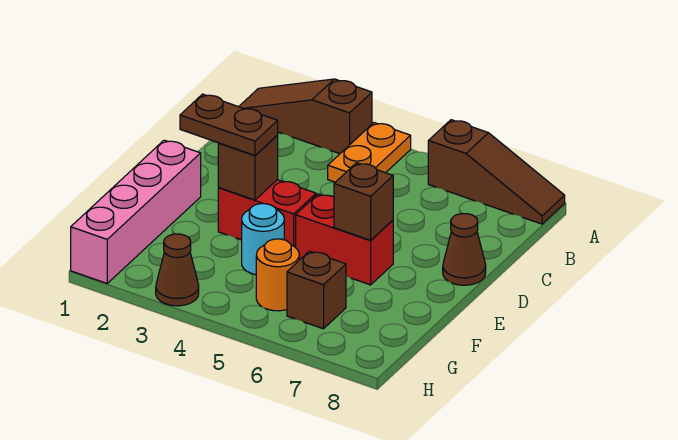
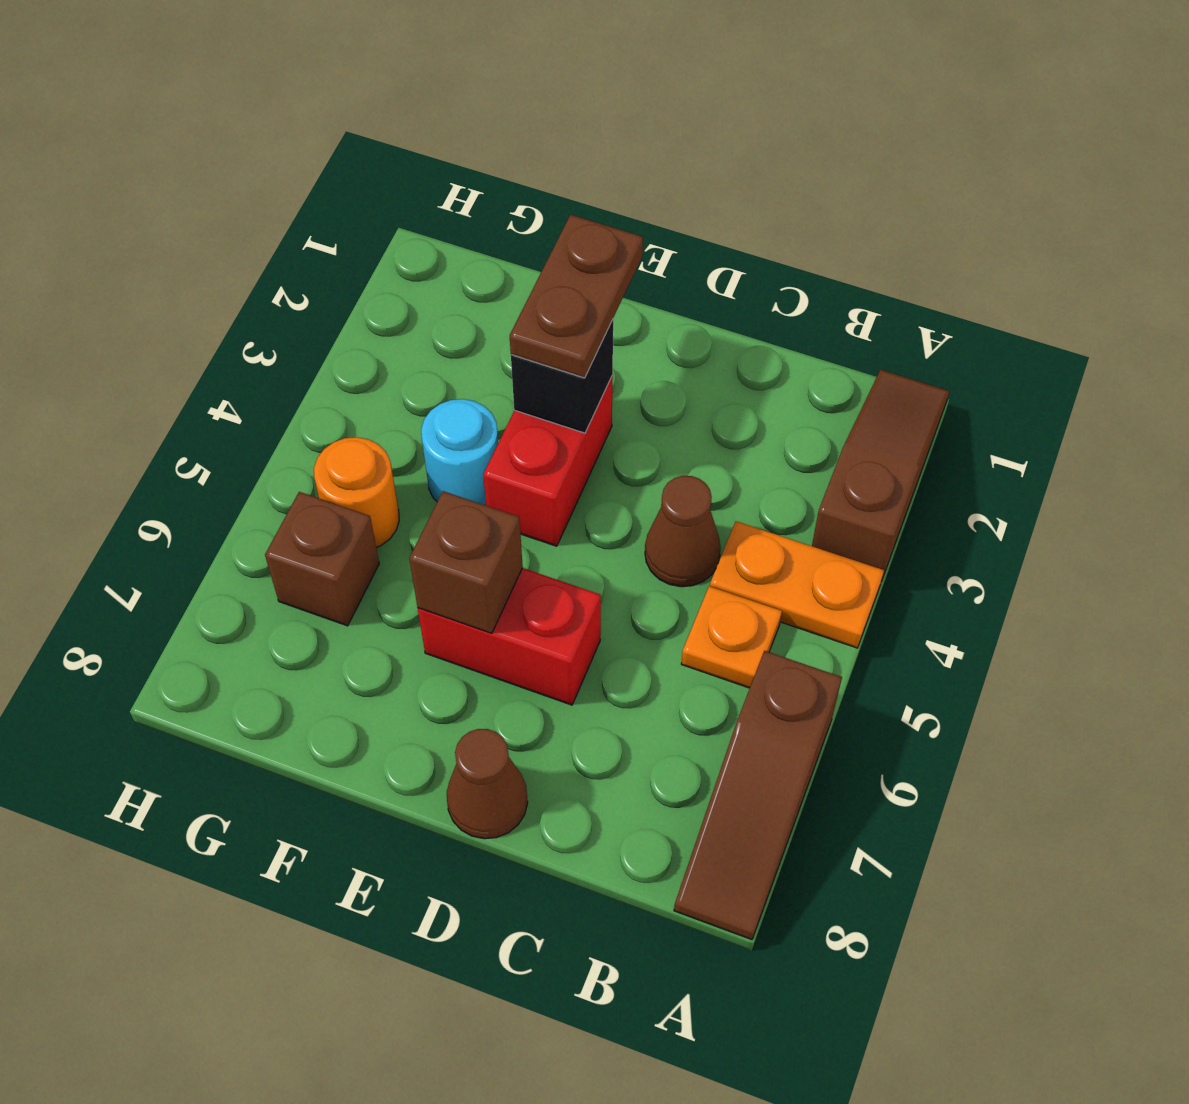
none -> orange 1x1 plate [681,586,782,688]
pink 1x4 brick [71,140,201,283] -> none
brown 1x1 brick [218,135,278,200] -> black 1x1 brick [511,320,613,433]
red 1x2 brick [296,194,393,285] -> red 1x2 brick turned to [418,568,601,705]
brown 1x1 cone [156,234,199,306] -> brown 1x1 cone moved to [645,476,721,587]

